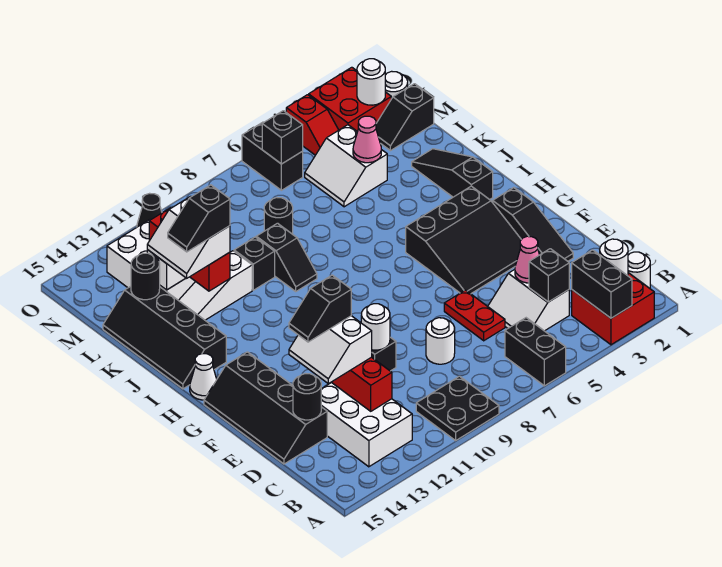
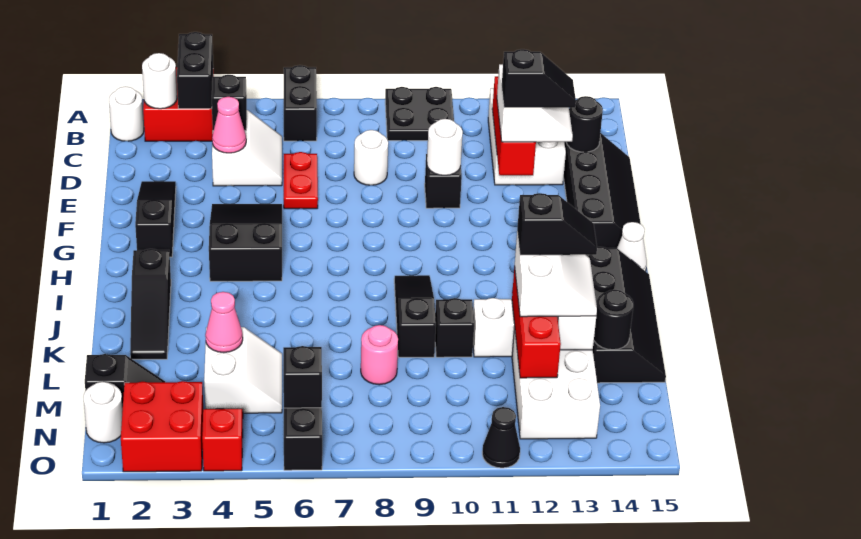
black 3x3 slope [406,186,521,294] -> black 2x3 slope [209,204,282,281]
black 1x2 slope [256,223,317,291] -> black 1x3 slope [394,275,436,357]
black 1x1 round brick [264,198,293,234] -> pink 1x1 round brick [361,325,398,385]
white 1x1 round brick [357,59,385,105] -> none

